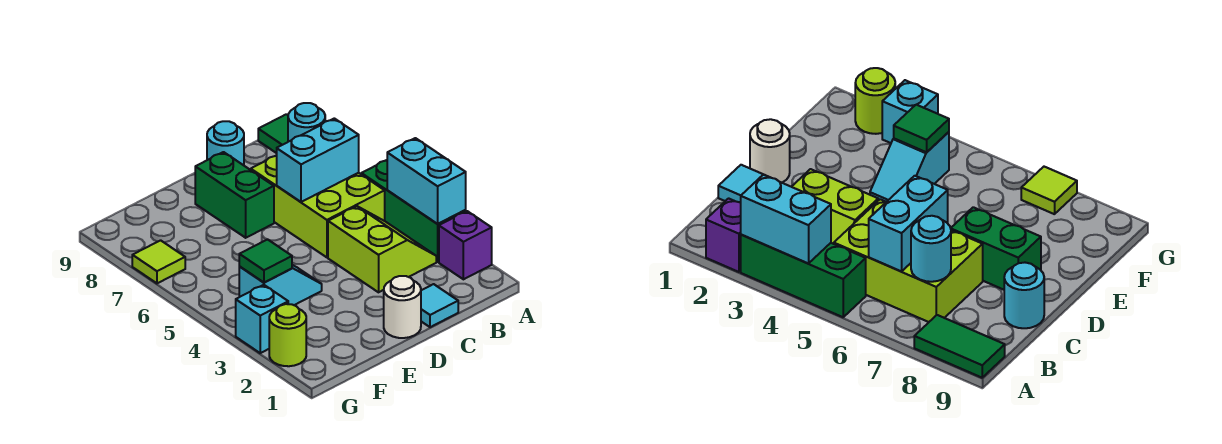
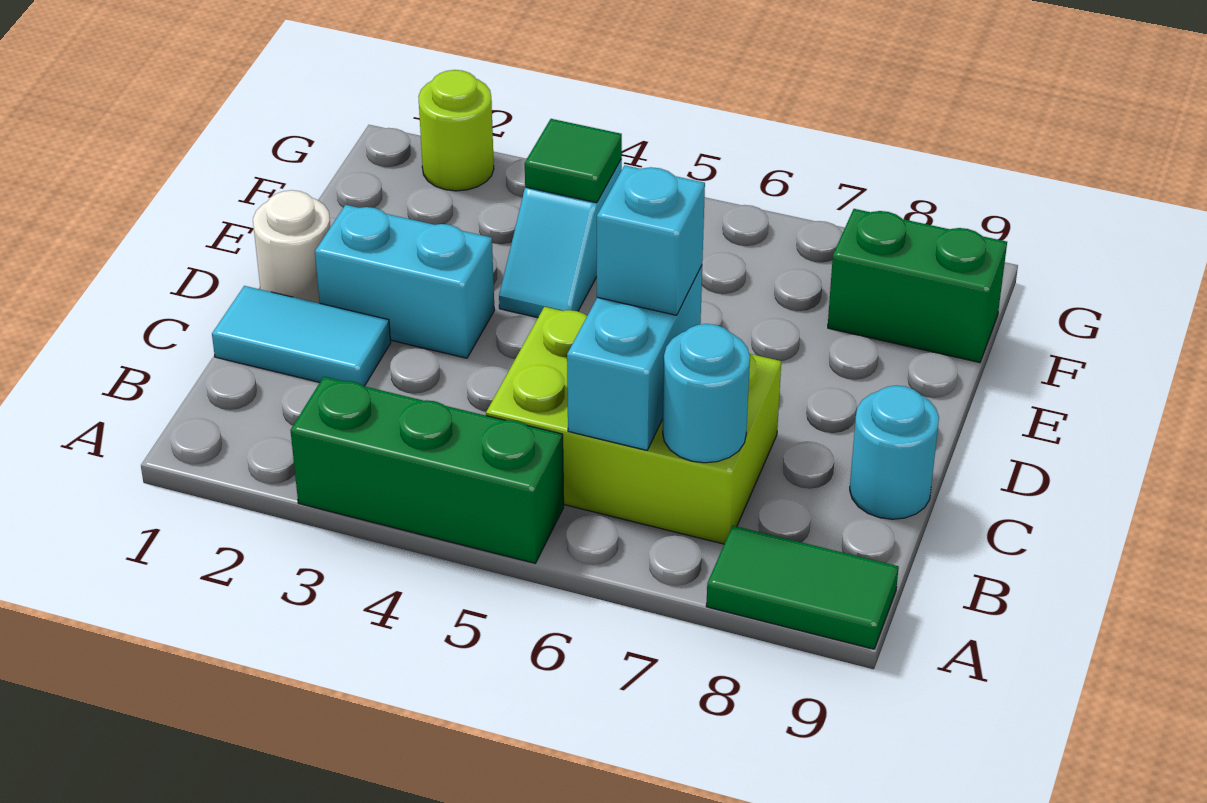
purple 1x1 brick [439,211,492,279] -> none
cyan 1x2 brick [387,138,466,224] -> cyan 1x2 brick moved to [315,205,495,358]
lime 2x2 slope [328,206,436,292] -> none
cyan 1x1 tile [421,284,458,327] -> cyan 1x2 tile [212,286,391,386]
green 1x2 brick [195,152,274,238] -> green 1x2 brick moved to [828,209,1007,362]
cyan 1x1 brick [236,285,288,353] -> cyan 1x1 brick moved to [597,166,705,315]
lime 1x1 tile [132,240,185,283] -> none

